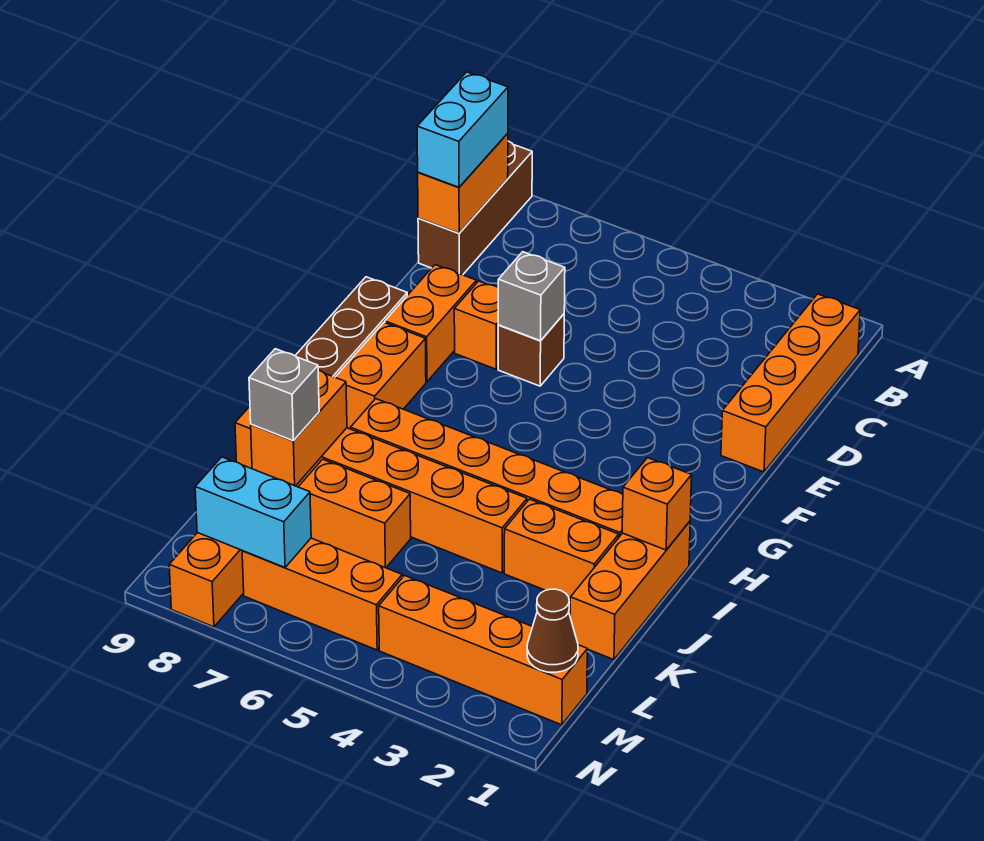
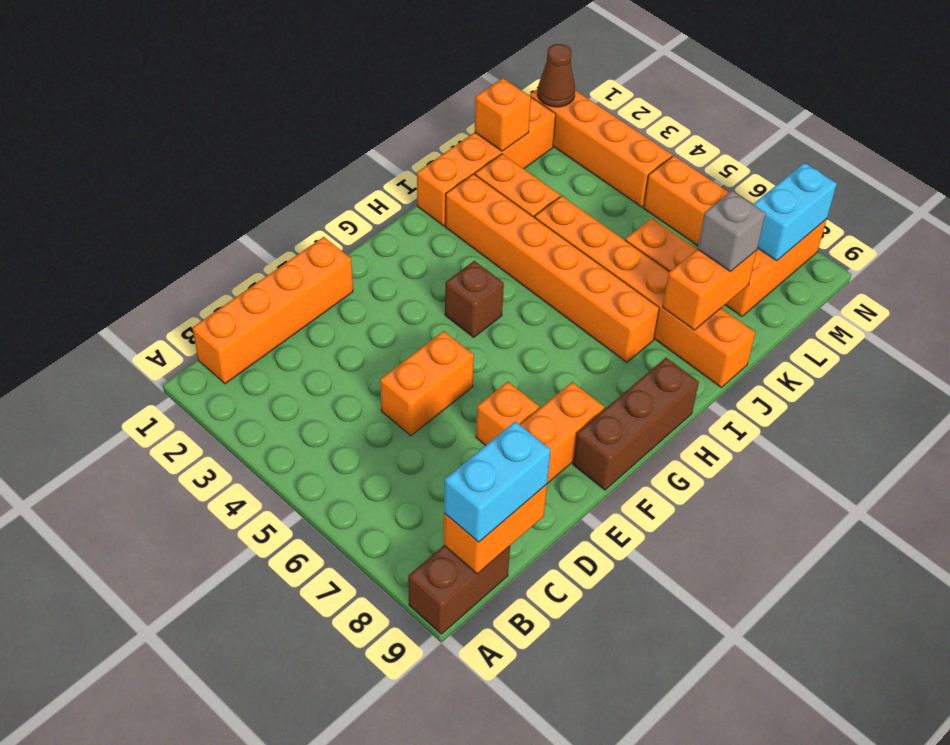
brown 1x3 brick [418,141,532,275] -> brown 1x2 brick [408,546,510,634]
brown 1x1 brick [498,314,564,386] -> brown 1x1 brick moved to [445,261,504,337]
grey 1x1 brick [498,252,565,341] -> none
orange 1x2 brick [335,323,426,429] -> orange 1x2 brick moved to [380,331,474,436]
orange 1x3 brick [570,521,690,660] -> orange 1x4 brick [417,97,556,226]
orange 1x1 brick [622,458,692,550] -> orange 1x1 brick moved to [475,78,531,151]
cyan 1x2 brick [195,457,311,567] -> cyan 1x2 brick turned to [753,163,837,261]

